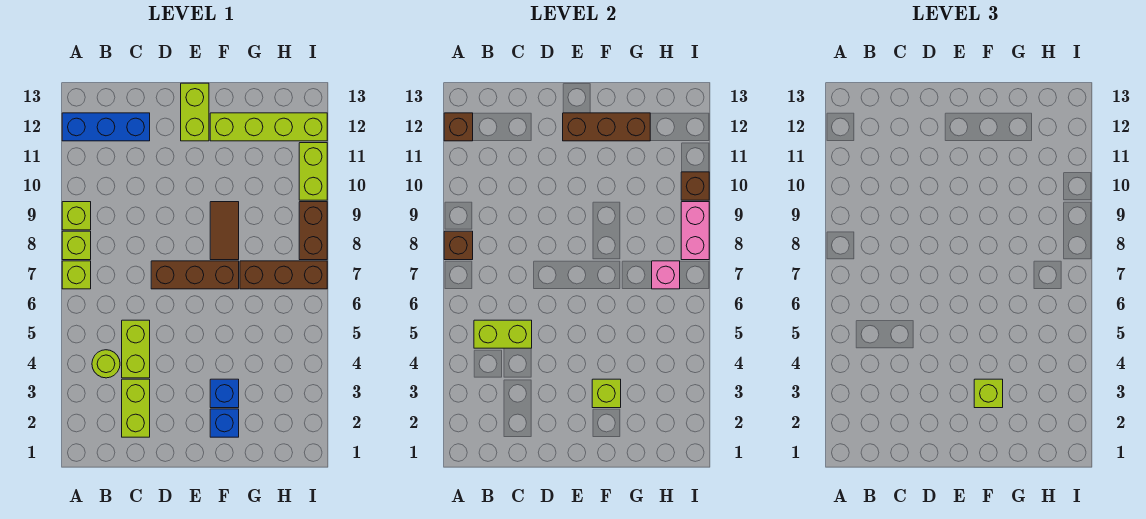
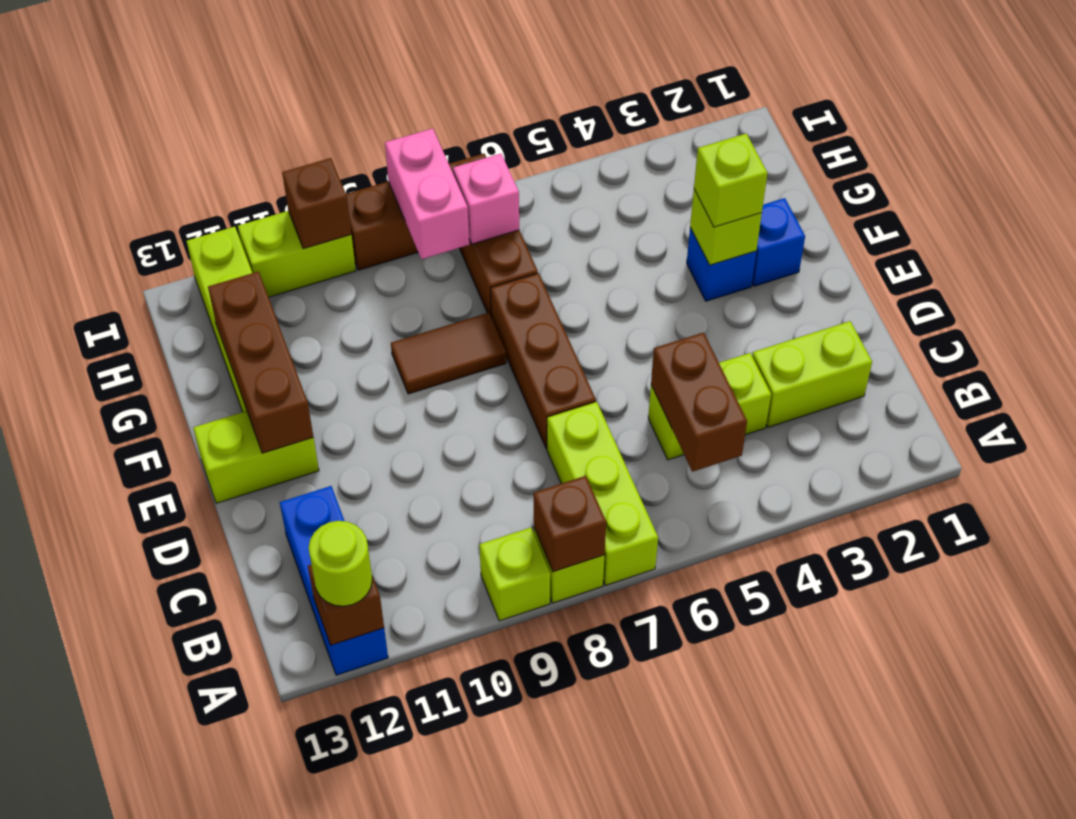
lime 1x1 brick [62,261,91,289] -> lime 1x3 brick [547,402,658,585]
lime 1x1 round brick [92,350,120,378] -> lime 1x1 round brick moved to [309,521,372,606]
lime 1x2 brick [474,320,532,348] -> brown 1x2 brick [651,332,747,472]
pink 1x2 brick [681,202,709,260] -> pink 1x2 brick turned to [385,128,469,259]

